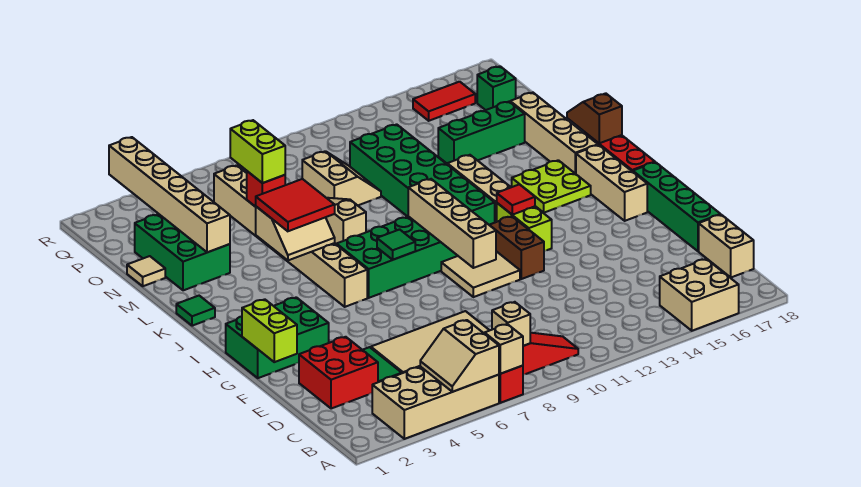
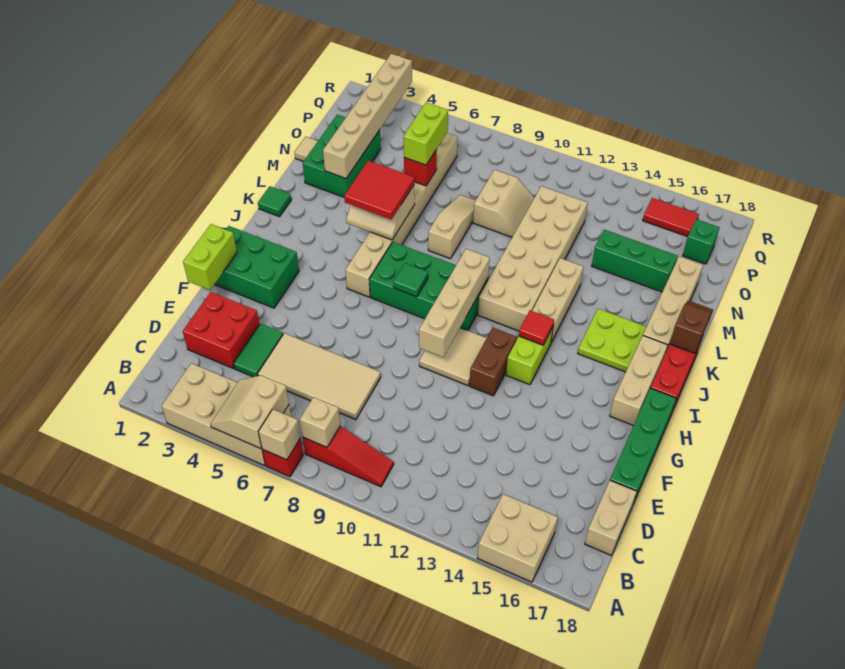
green 2x6 brick [350,124,495,225] -> tan 2x6 brick [478,186,588,331]

